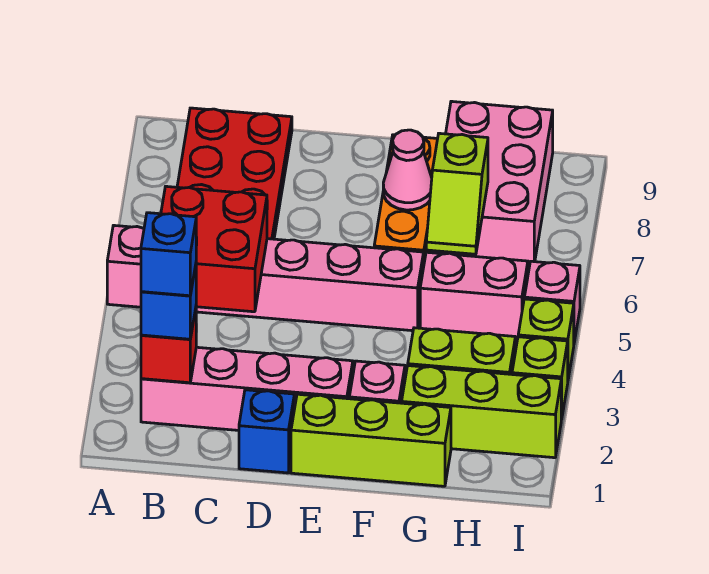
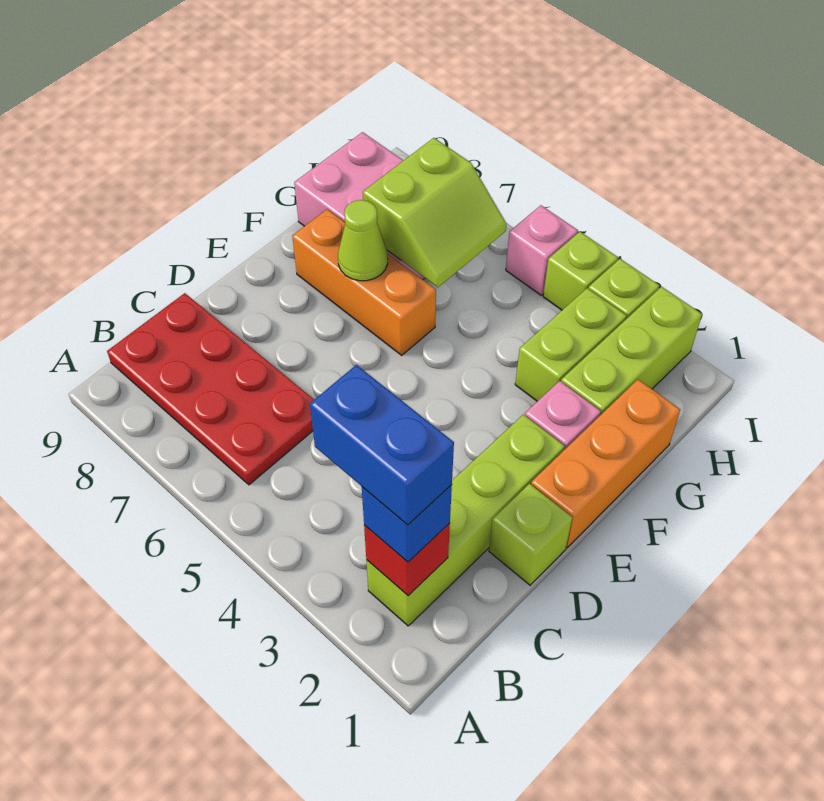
pink 1x6 brick [107,225,424,331] -> none
pink 1x4 brick [141,347,353,430] -> lime 1x4 brick [366,415,565,626]
blue 1x1 brick [141,213,196,296] -> blue 1x2 brick [310,365,454,525]
red 2x2 brick [161,186,267,312] -> none
blue 1x1 brick [239,390,294,473] -> lime 1x1 brick [489,484,572,585]
lime 1x3 brick [291,394,451,486] -> orange 1x3 brick [531,379,680,548]
pink 1x1 cone [383,130,432,210] -> lime 1x1 cone [338,200,388,281]
pink 1x2 brick [420,252,528,340] -> none
lime 1x2 slope [426,133,488,254] -> lime 2x2 slope [363,138,507,287]

